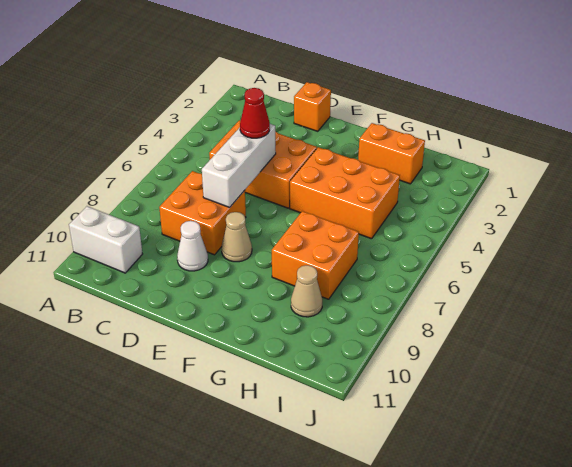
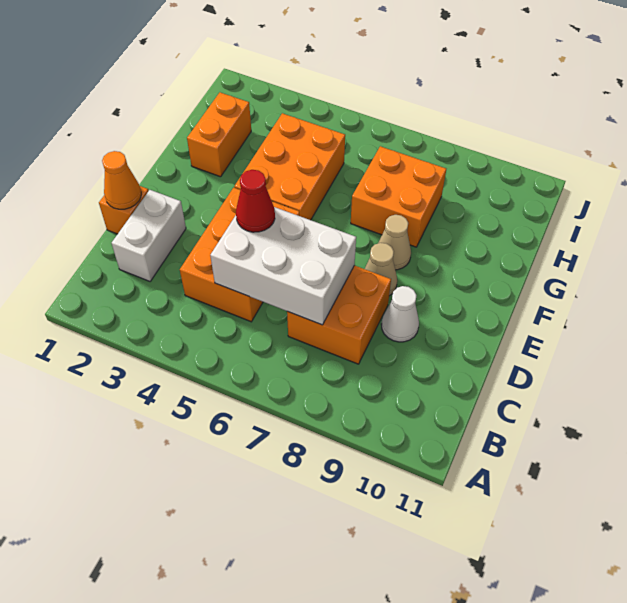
white 1x2 brick [69,206,142,273] -> white 1x2 brick moved to [112,190,186,281]
none -> orange 1x1 cone [102,151,141,209]
white 1x3 brick [202,124,276,207] -> white 2x3 brick [210,207,356,325]
tan 1x1 cone [291,265,322,317] -> tan 1x1 cone moved to [378,215,411,270]

